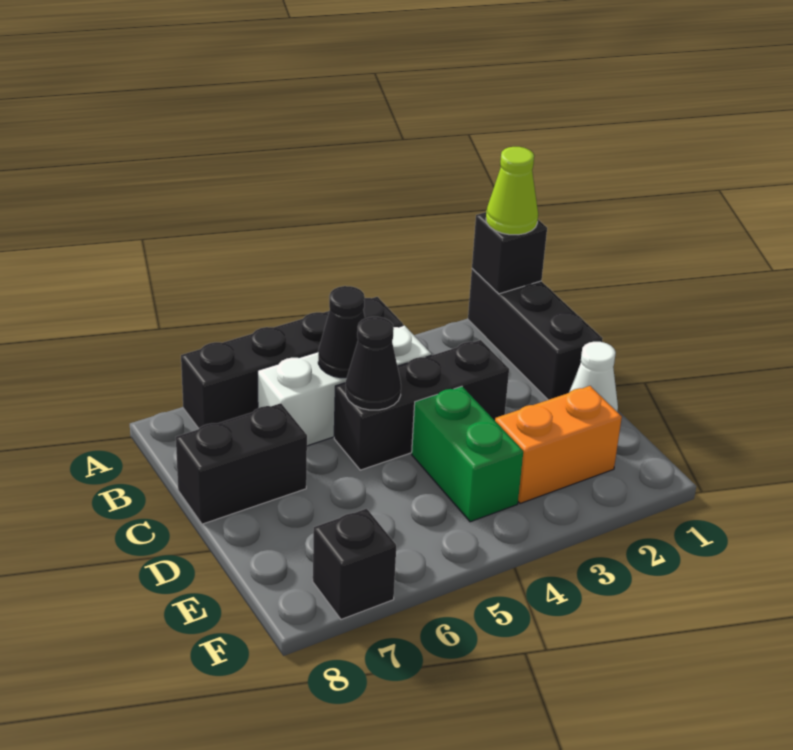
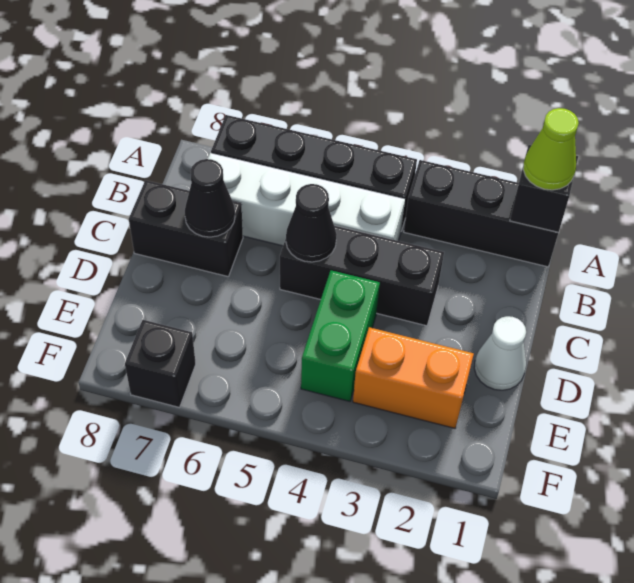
black 1x3 brick [468,269,603,400] -> black 1x3 brick turned to [404,160,558,267]
white 1x3 brick [258,325,431,446] -> white 1x4 brick [208,153,405,246]
black 1x1 cone [318,286,365,378] -> black 1x1 cone moved to [185,159,235,237]

